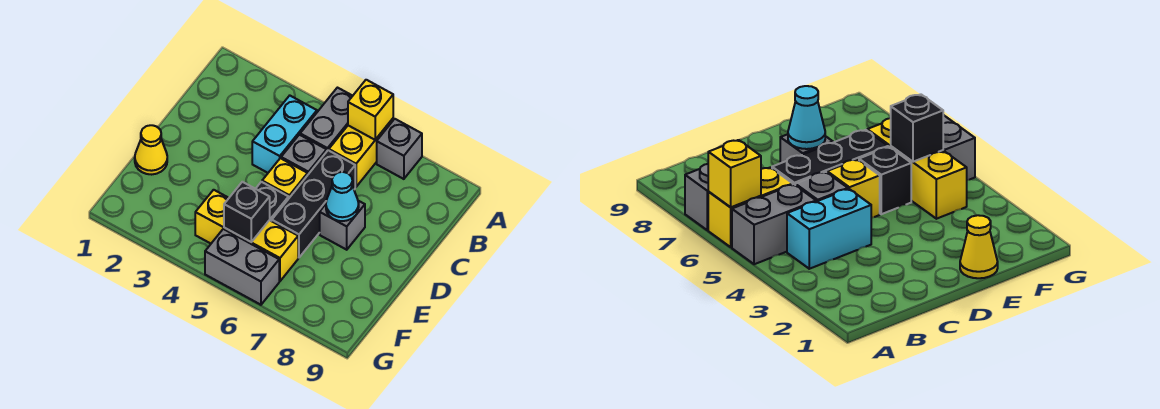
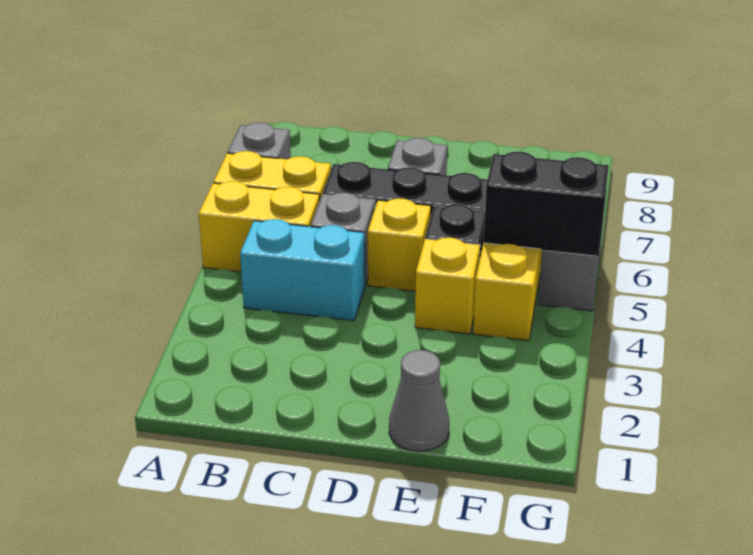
grey 1x2 brick [300,88,352,151] -> yellow 1x2 brick [199,181,320,272]
yellow 1x1 brick [348,80,393,140] -> yellow 1x1 brick moved to [415,238,480,334]
cyan 1x1 cone [326,172,359,221] -> none
yellow 1x1 cone [135,125,167,175] -> grey 1x1 cone [389,350,449,451]
black 1x1 brick [224,182,270,242] -> black 1x2 brick [483,152,609,255]

